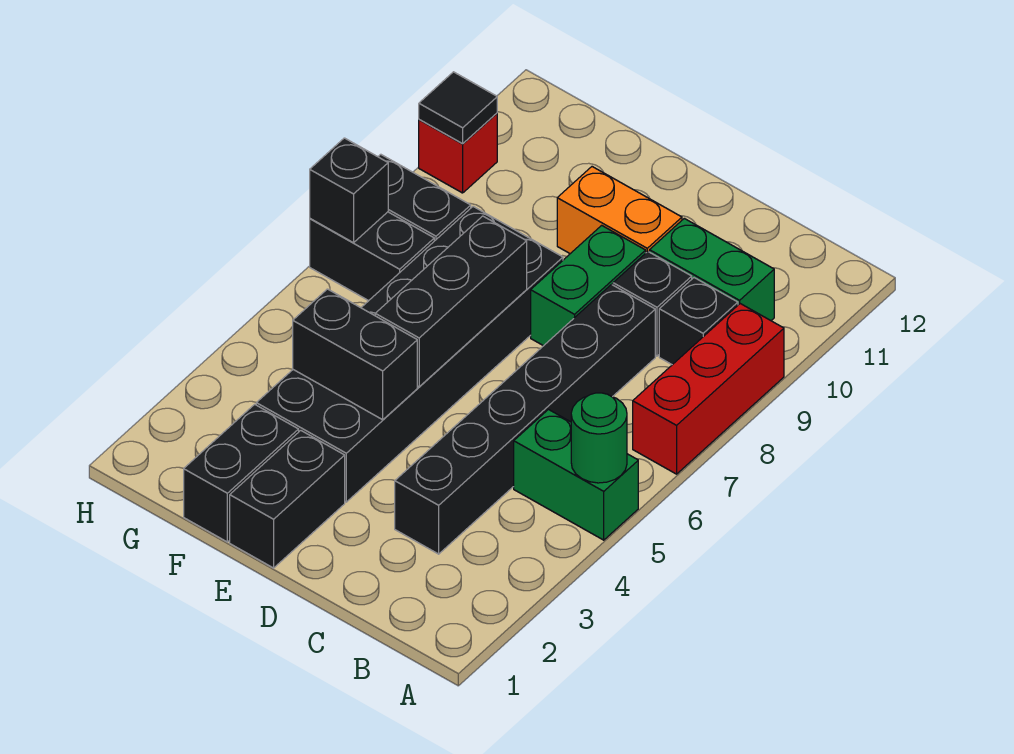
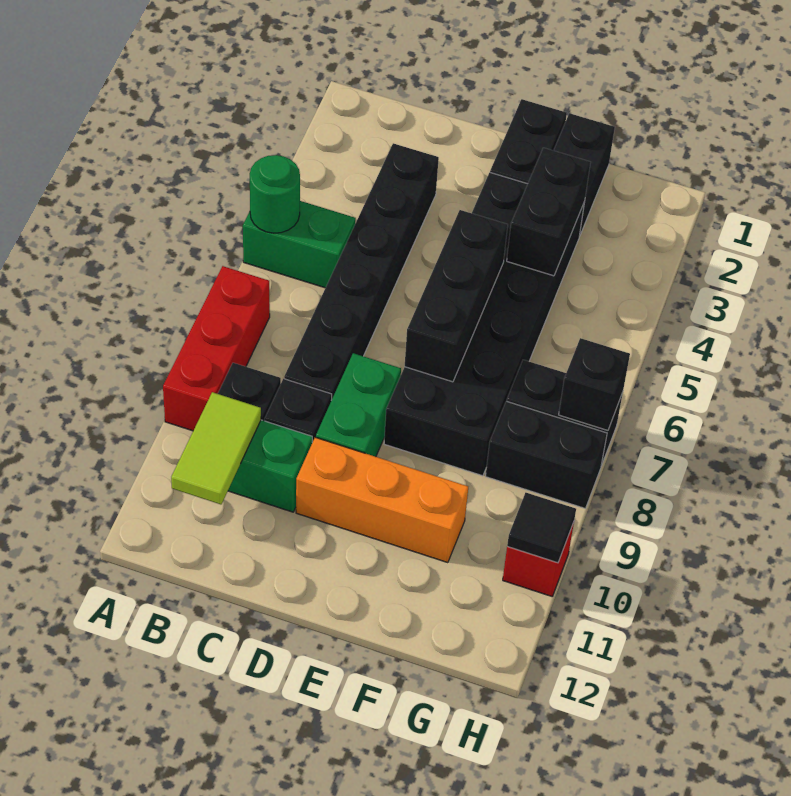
none -> lime 1x2 tile [171,392,261,504]
orange 1x2 brick [557,167,682,254] -> orange 1x3 brick [296,437,468,563]
black 1x2 brick [293,289,417,420] -> black 1x2 brick turned to [507,148,591,276]

